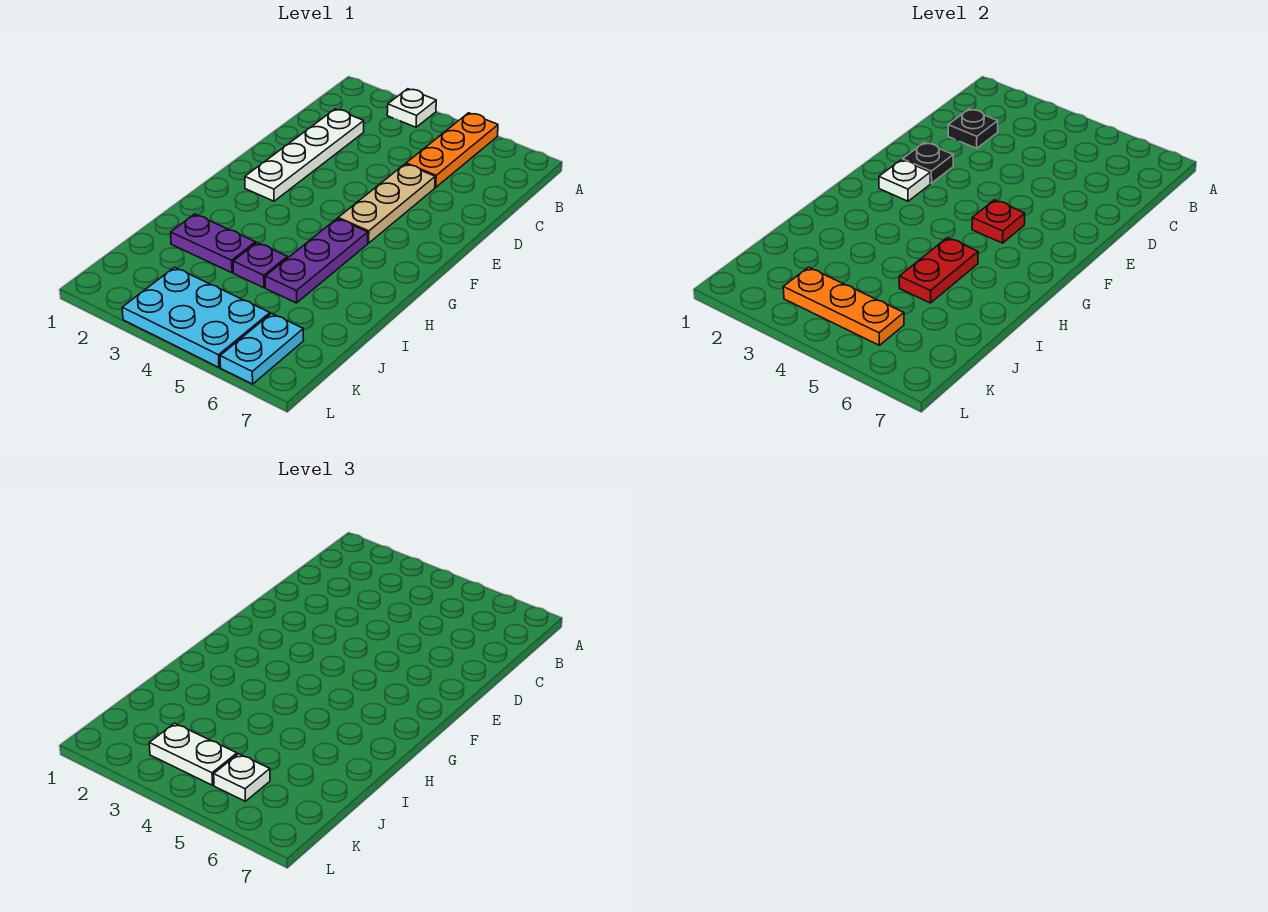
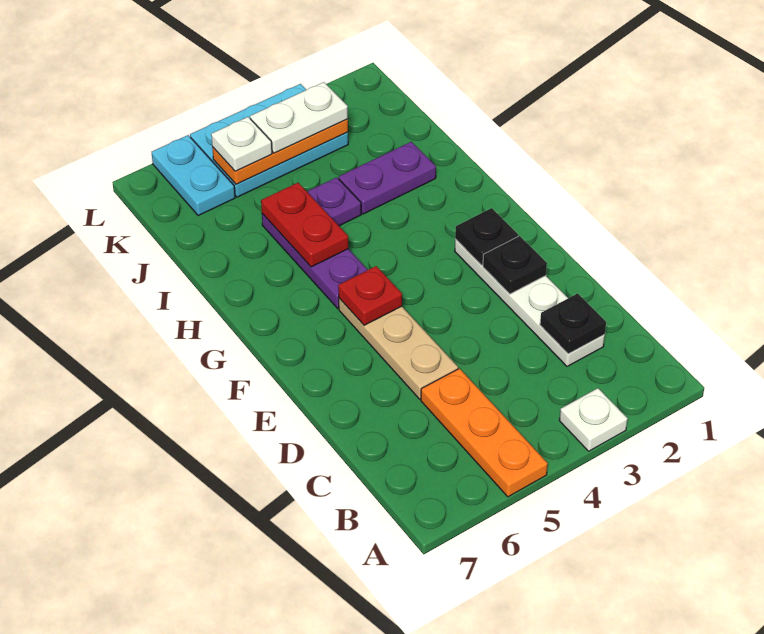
white 1x1 plate [879,160,930,201] -> black 1x1 plate [455,208,518,265]

